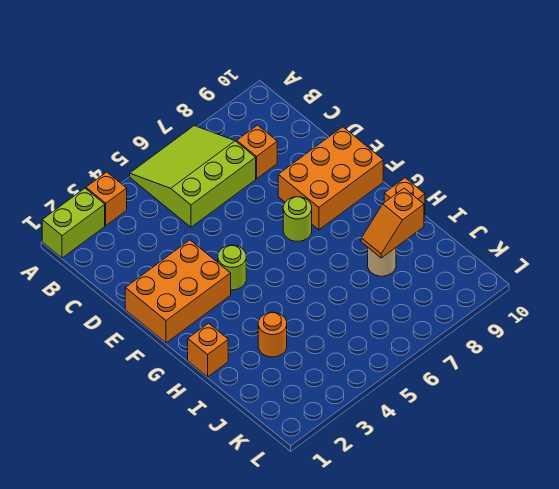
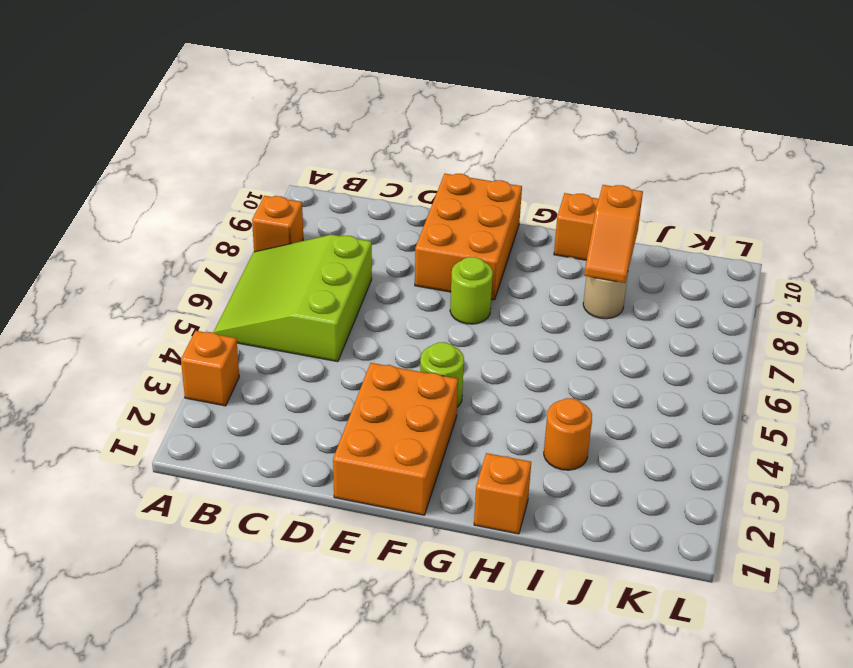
lime 1x2 brick [42,188,105,258] -> none
orange 1x1 brick [237,125,277,179] -> orange 1x1 brick moved to [252,196,303,252]

